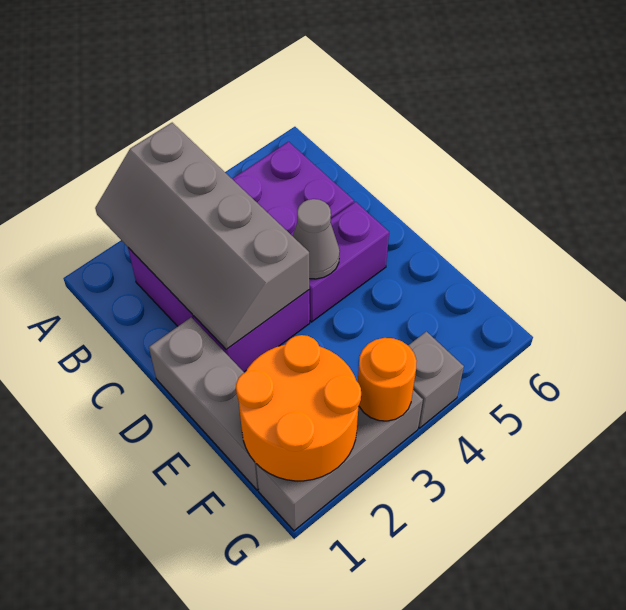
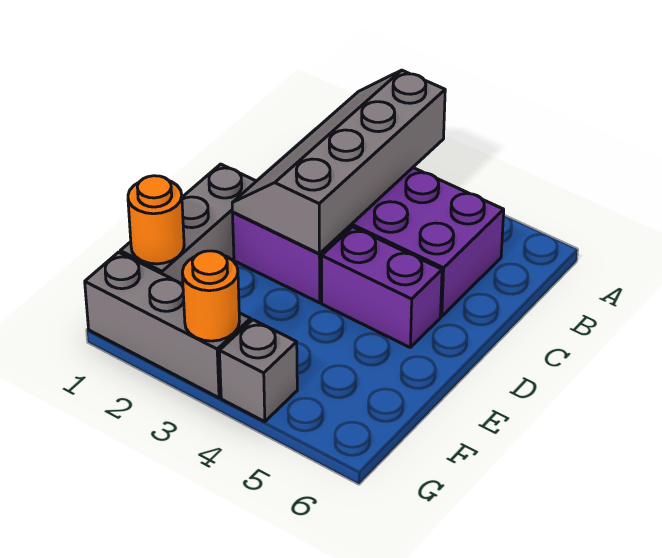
grey 1x1 cone [293,199,340,279] -> none
orange 2x2 round brick [236,335,361,481] -> orange 1x1 round brick [128,176,184,264]

